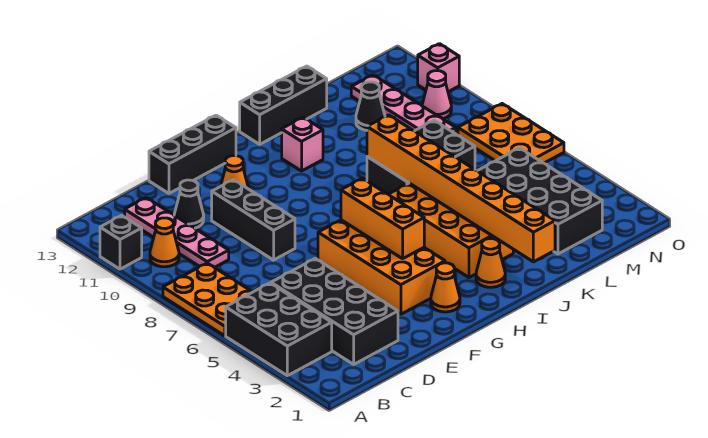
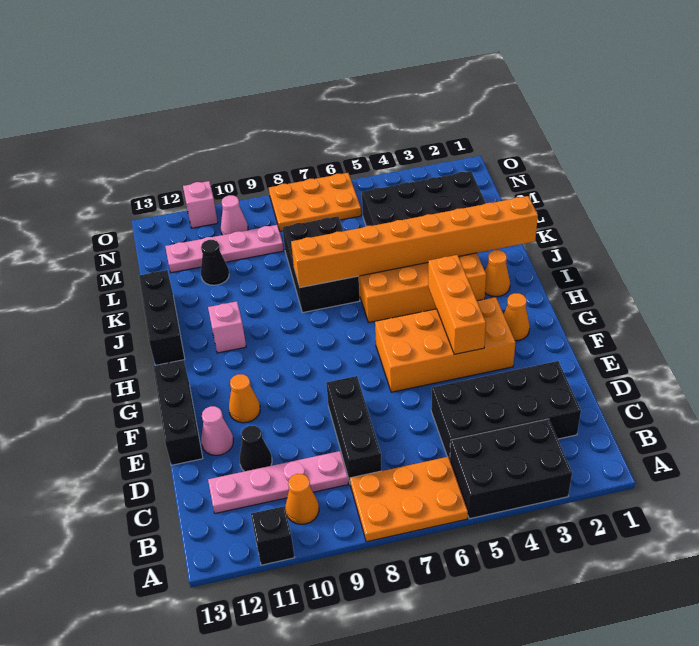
black 1x3 brick [212,180,295,260] -> black 1x3 brick turned to [326,376,382,482]
none -> pink 1x1 cone [201,406,233,455]
orange 1x3 brick [341,178,424,259] -> orange 1x3 brick turned to [428,255,486,354]

